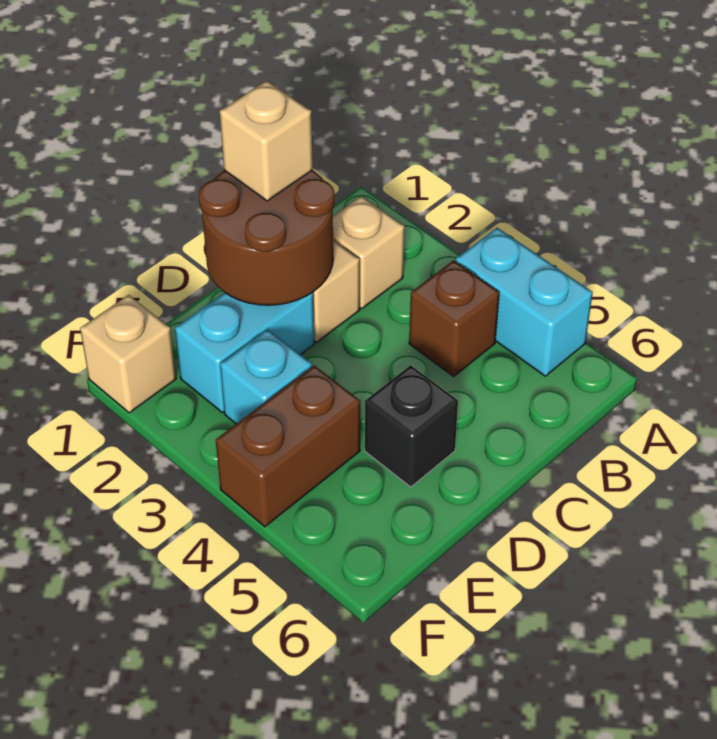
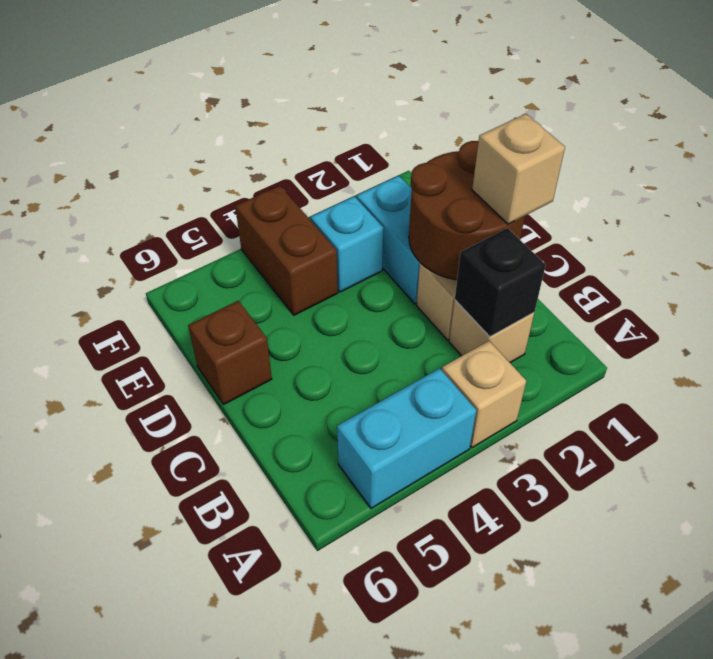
brown 1x1 brick [409,260,499,376] -> brown 1x1 brick moved to [188,301,272,404]
black 1x1 brick [365,365,458,487] -> black 1x1 brick moved to [455,228,546,337]
tan 1x1 brick [80,295,176,413] -> tan 1x1 brick moved to [442,341,526,448]

